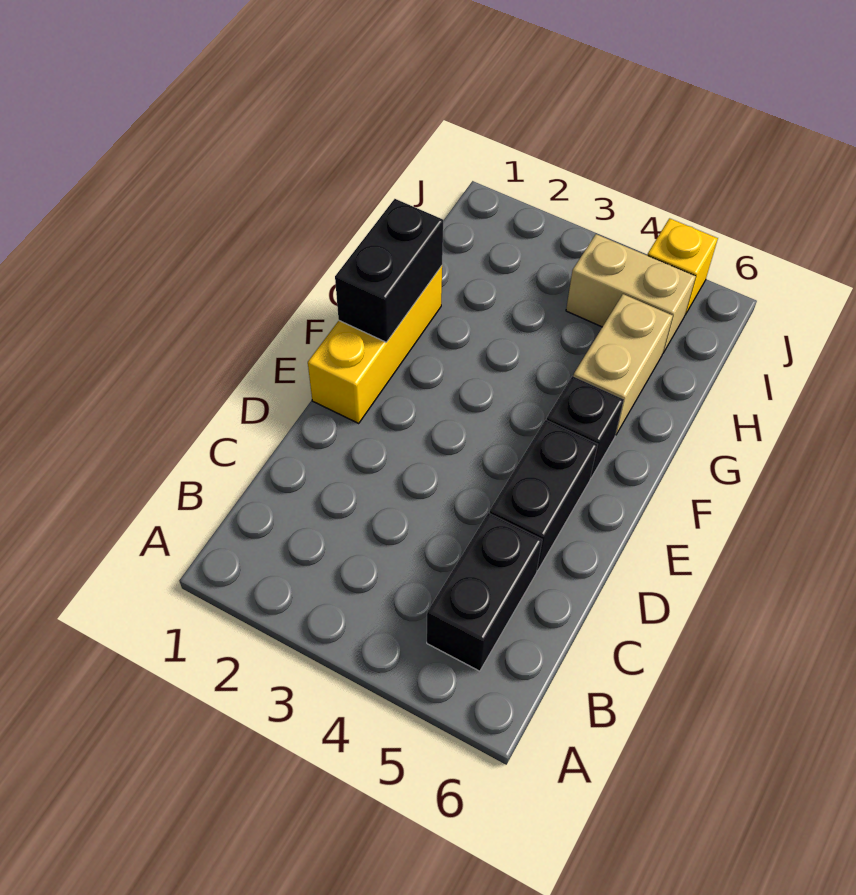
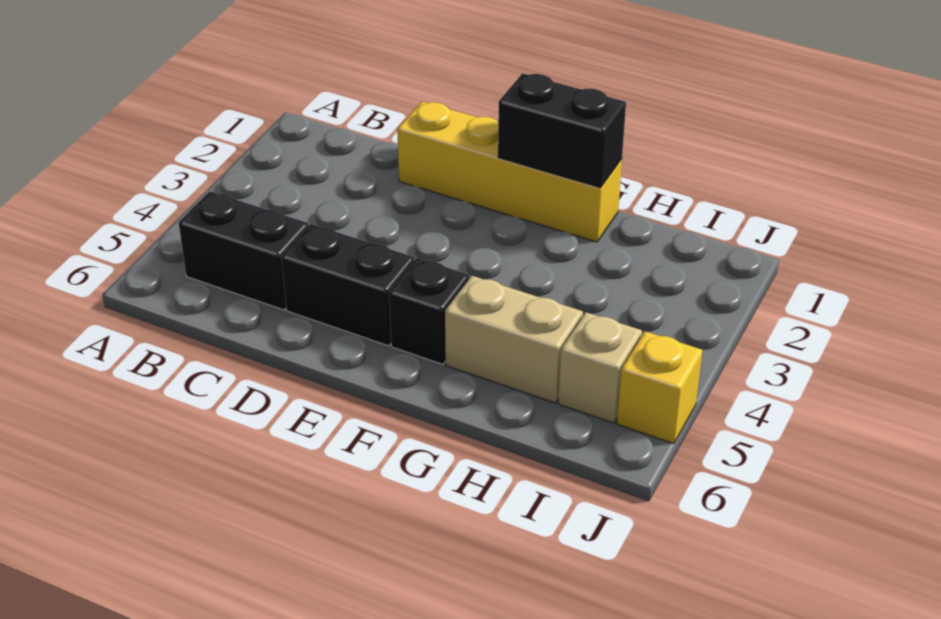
yellow 1x3 brick [308,266,442,423] -> yellow 1x4 brick [397,101,622,242]
tan 1x2 brick [566,234,696,353] -> tan 1x1 brick [558,312,642,423]

